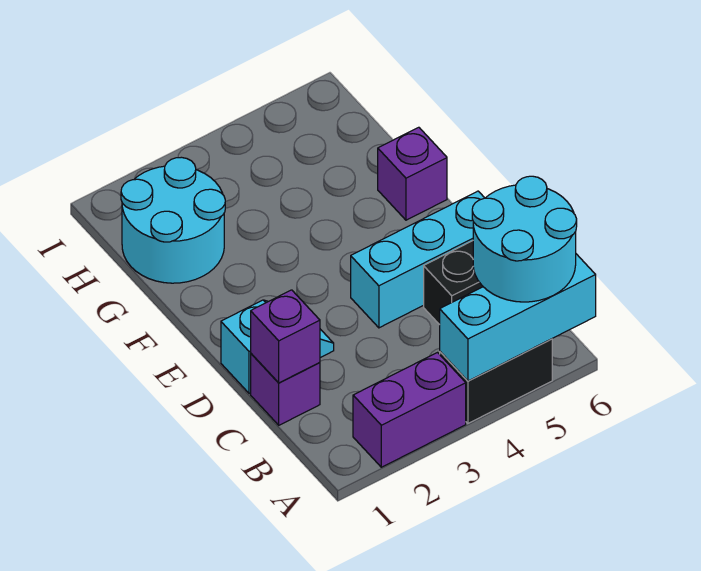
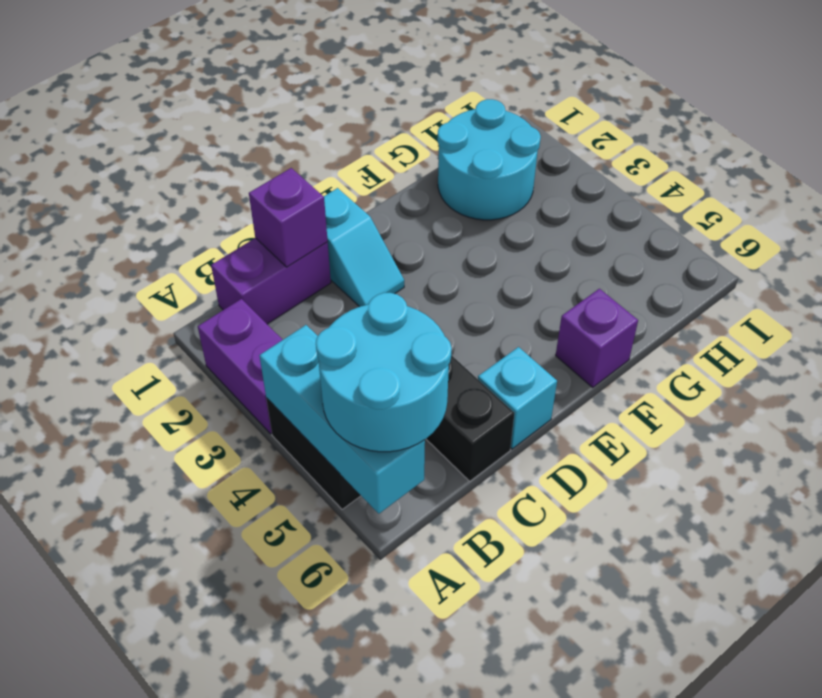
purple 1x1 brick [251,354,320,425] -> purple 1x2 brick [211,238,331,324]
cyan 1x3 brick [351,191,484,328] -> cyan 1x1 brick [478,347,557,449]

